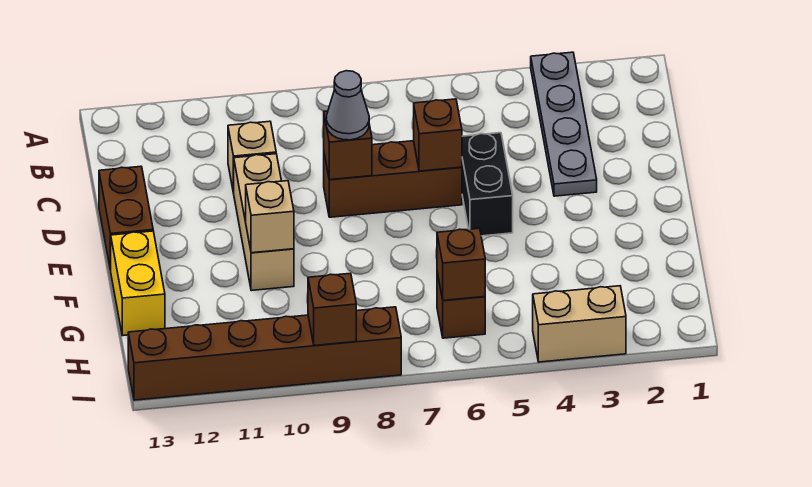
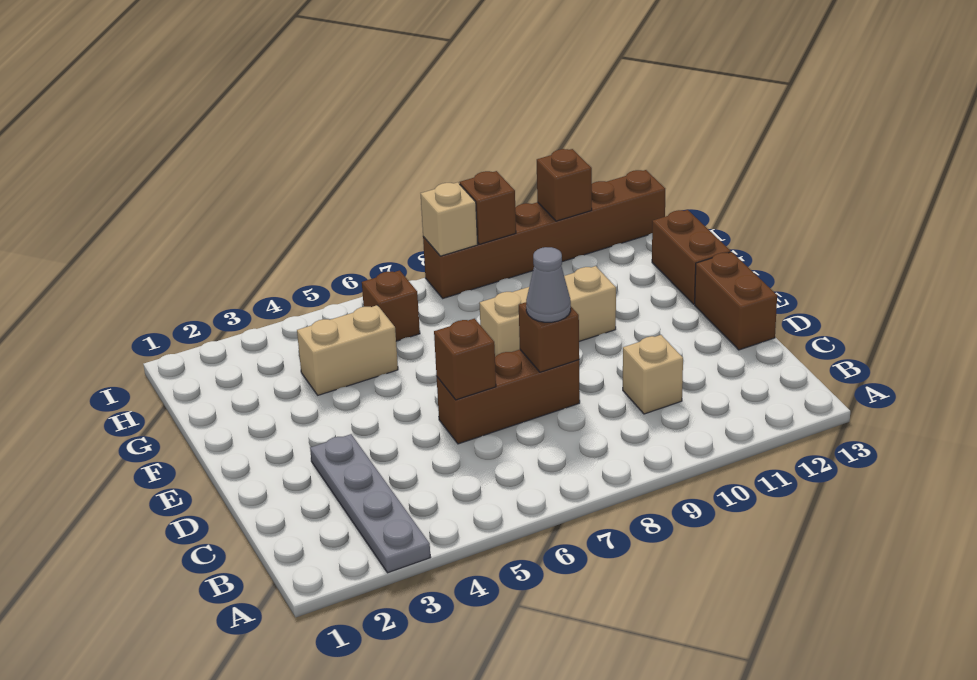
black 1x2 brick [462,133,513,236] -> none
tan 1x3 brick [234,154,294,291] -> tan 1x3 brick turned to [479,266,616,357]
tan 1x1 brick [246,181,294,253] -> tan 1x1 brick moved to [421,182,478,256]
yellow 1x2 brick [111,231,165,336] -> brown 1x2 brick [652,210,731,304]
brown 1x1 brick [437,228,485,300] -> brown 1x1 brick moved to [537,149,592,221]
tan 1x2 brick [533,286,626,362] -> tan 1x2 brick moved to [297,305,398,395]

